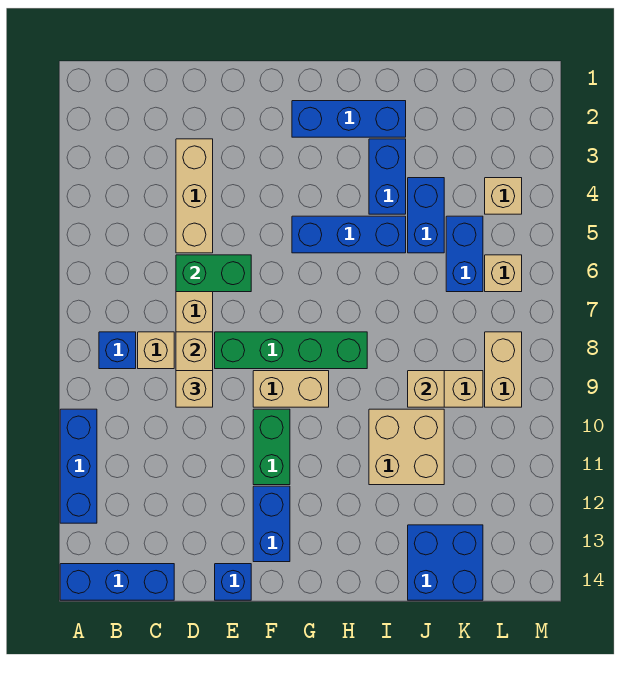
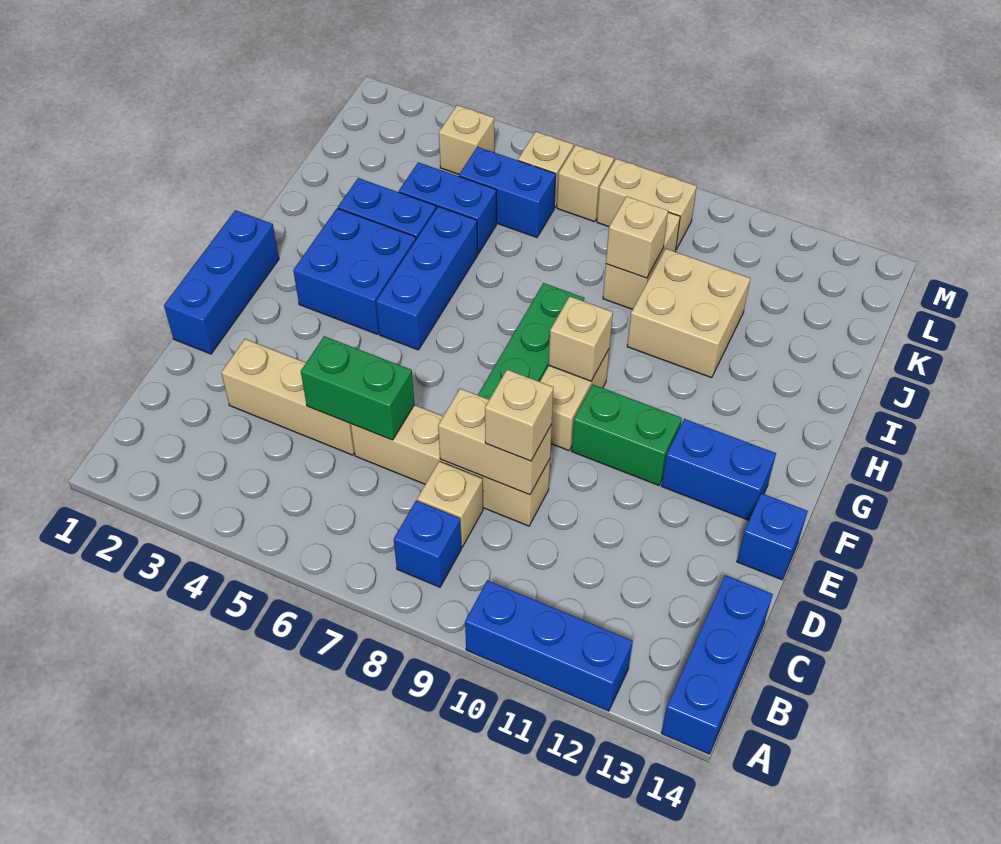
green 1x2 brick [176,255,251,292] -> green 1x2 brick turned to [301,336,414,440]
blue 1x3 brick [292,101,406,137] -> blue 1x3 brick moved to [164,210,279,354]
none -> tan 1x1 brick [549,296,613,381]
blue 2x2 brick [408,525,483,600] -> blue 2x2 brick moved to [293,208,416,334]
none -> tan 1x1 brick [557,145,614,222]

